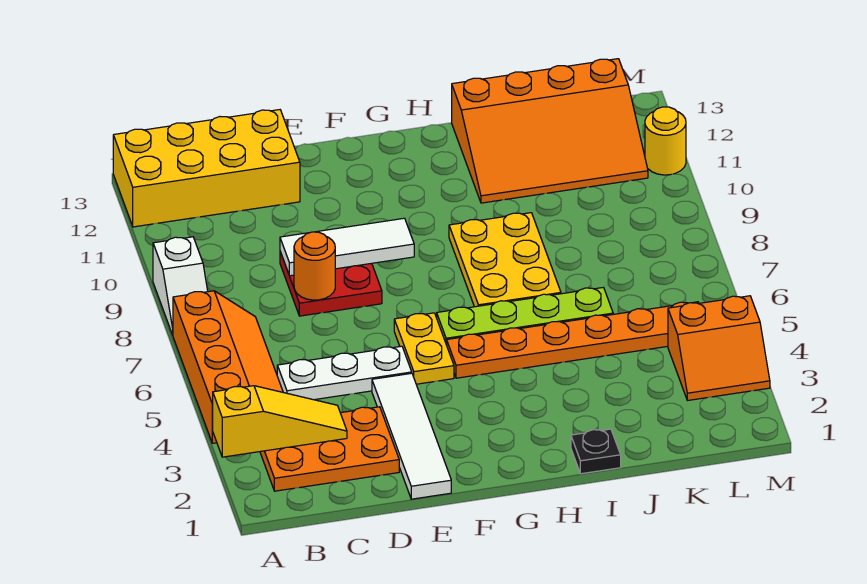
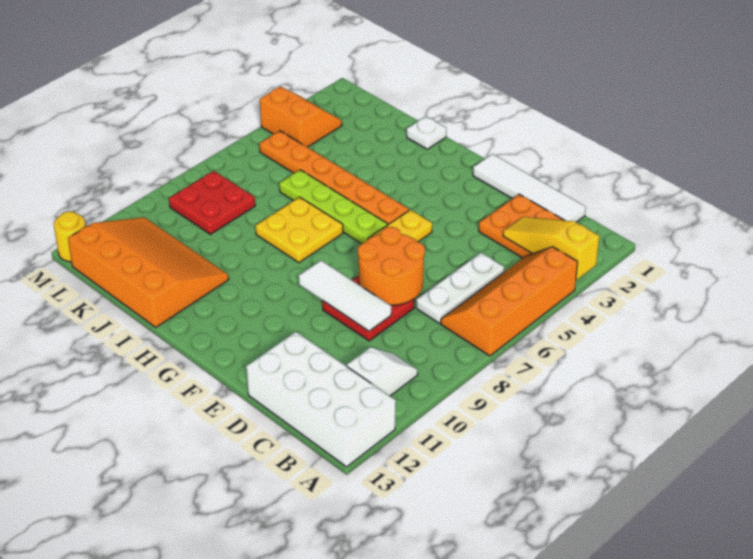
white 1x2 slope [153,237,208,335] -> white 1x2 slope moved to [347,347,418,396]
yellow 2x4 brick [113,110,300,227] -> white 2x4 brick [246,332,396,467]
white 1x3 plate [277,346,412,400] -> white 1x3 plate turned to [416,253,504,323]
orange 1x1 round brick [294,232,335,300] -> orange 2x2 round brick [358,227,425,305]
white 1x4 tile [372,373,451,499] -> white 1x4 tile turned to [473,154,586,222]
yellow 2x3 plate [449,213,561,307] -> yellow 2x2 plate [256,197,343,263]
black 1x1 plate [571,429,621,474] -> white 1x1 plate [407,116,447,149]
none -> red 2x2 plate [169,171,255,234]
yellow 1x1 round brick [645,107,686,175] -> yellow 1x1 round brick moved to [54,212,86,262]

